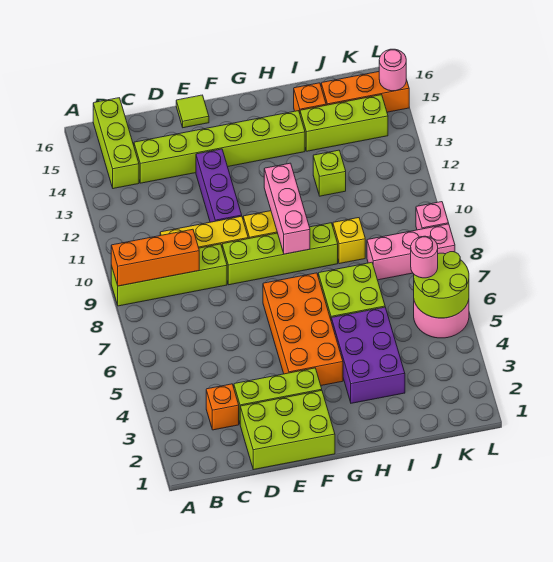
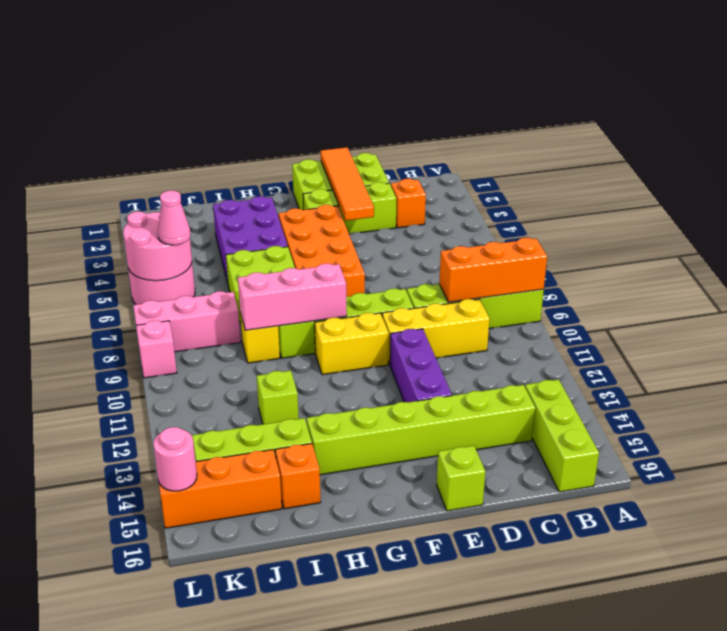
none -> orange 1x4 tile [321,147,374,221]
lime 1x1 tile [176,95,209,128] -> lime 1x1 brick [437,446,485,511]
pink 1x3 brick [264,163,310,254] -> pink 1x3 brick turned to [238,264,347,330]
lime 2x2 round brick [414,252,469,318] -> pink 2x2 round brick [123,212,192,281]
pink 1x1 round brick [411,236,438,278] -> pink 1x1 cone [158,191,190,245]

